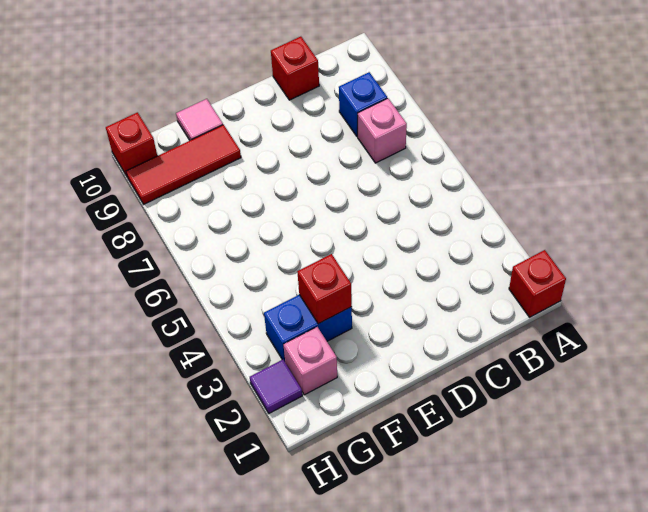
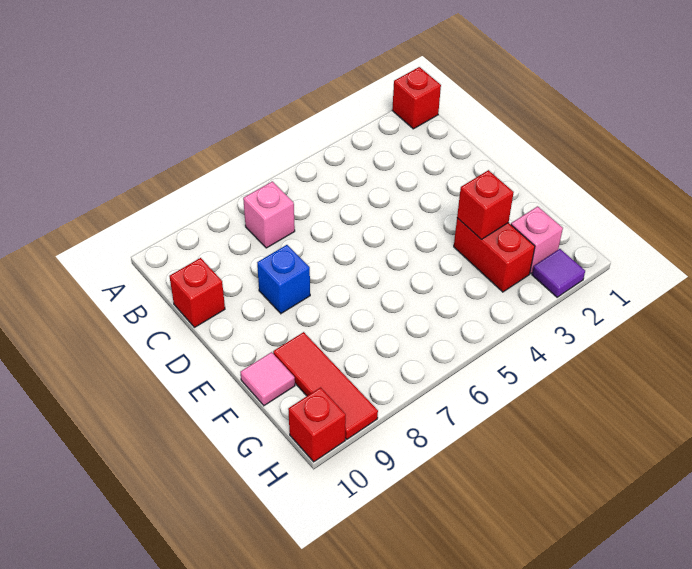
blue 1x1 brick [339,72,387,136] -> blue 1x1 brick moved to [257,245,310,313]
blue 1x2 brick [264,295,352,361] -> red 1x2 brick [454,218,535,292]

